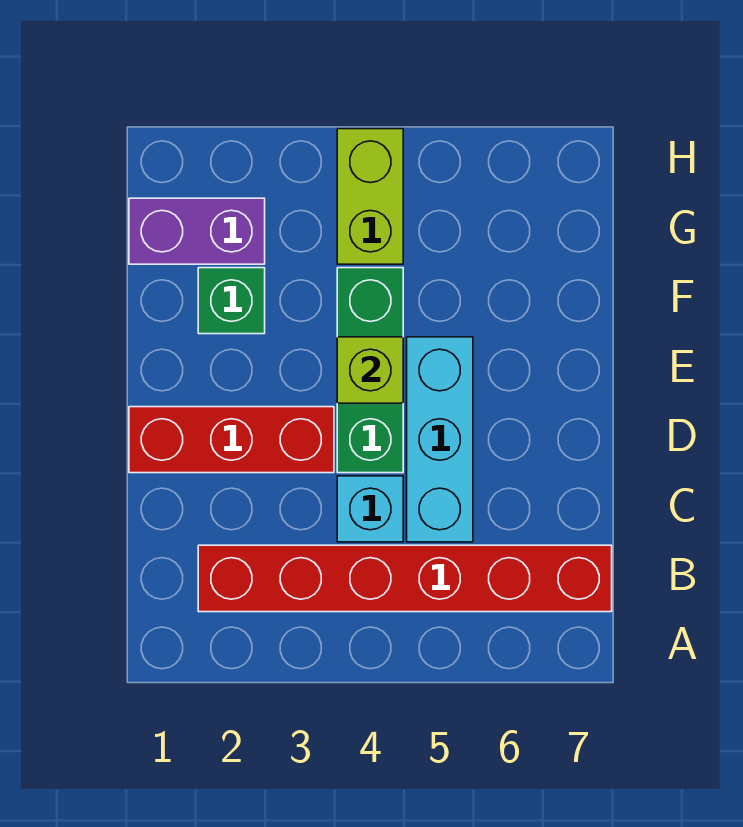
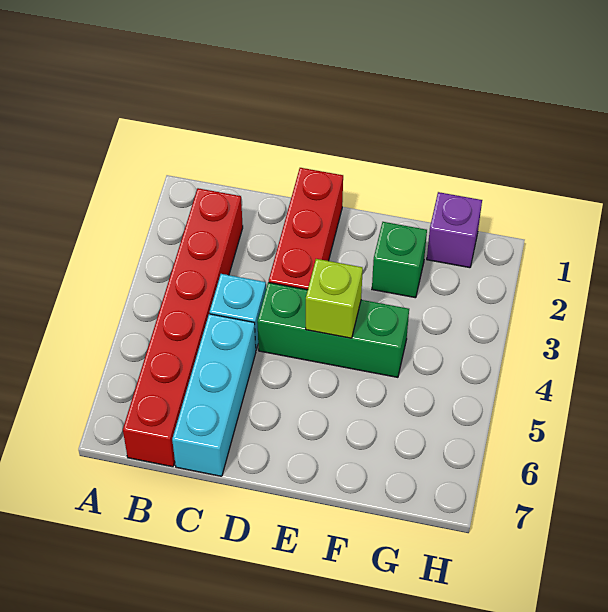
cyan 1x3 brick [407,337,473,542] -> cyan 1x3 brick turned to [172,314,256,476]
purple 1x2 brick [129,198,265,264] -> purple 1x1 brick [427,192,482,268]
lime 1x2 brick [337,129,403,264] -> none

